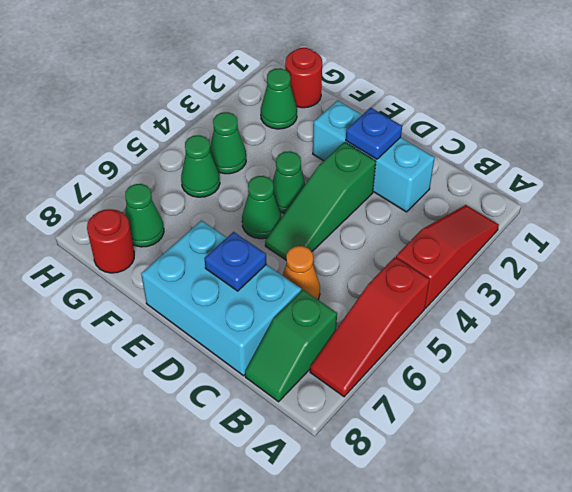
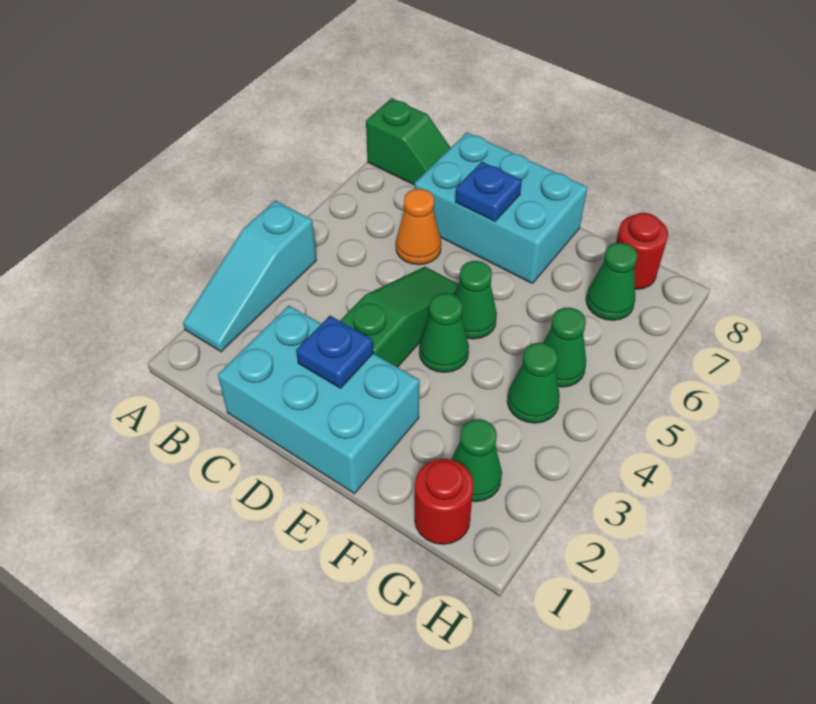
red 1x3 slope [396,205,499,308] -> cyan 1x3 slope [183,200,316,352]
red 1x3 slope [310,257,430,397] -> none
green 1x2 slope [245,290,337,402] -> green 1x2 slope turned to [366,98,451,185]
cyan 1x3 brick [313,100,435,212] -> cyan 2x3 brick [218,305,419,494]

